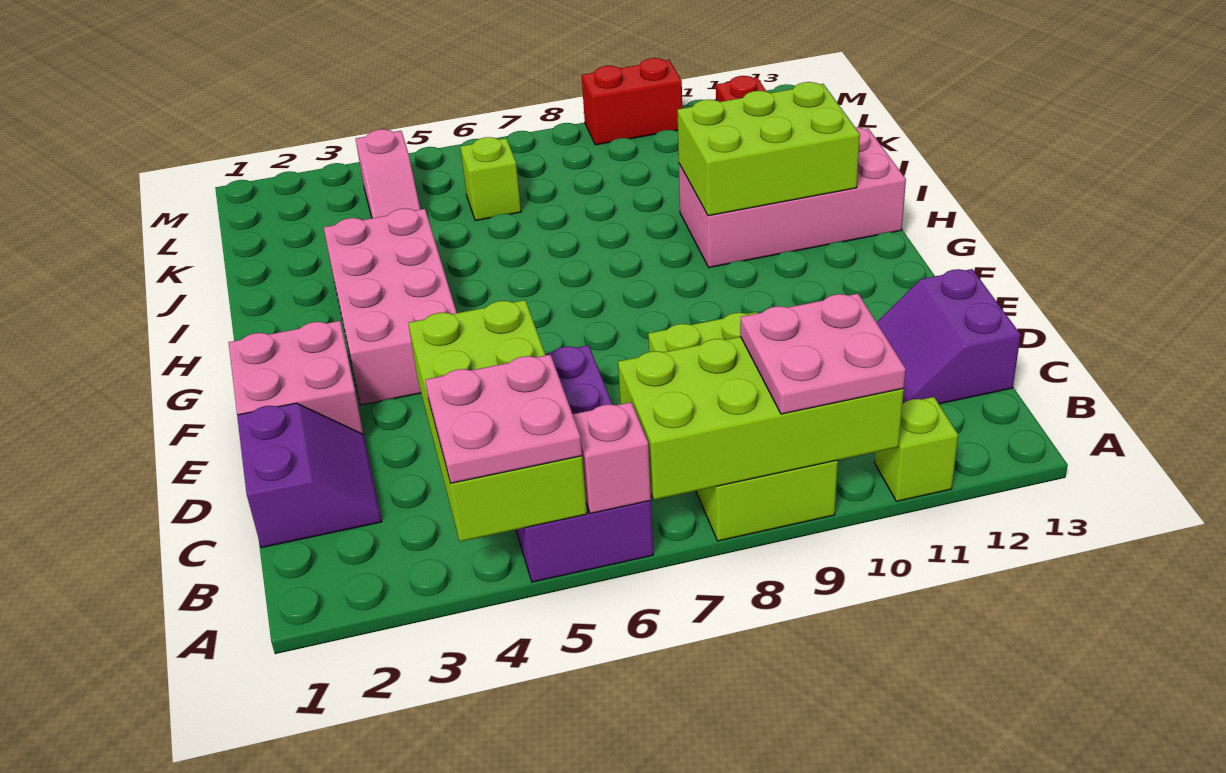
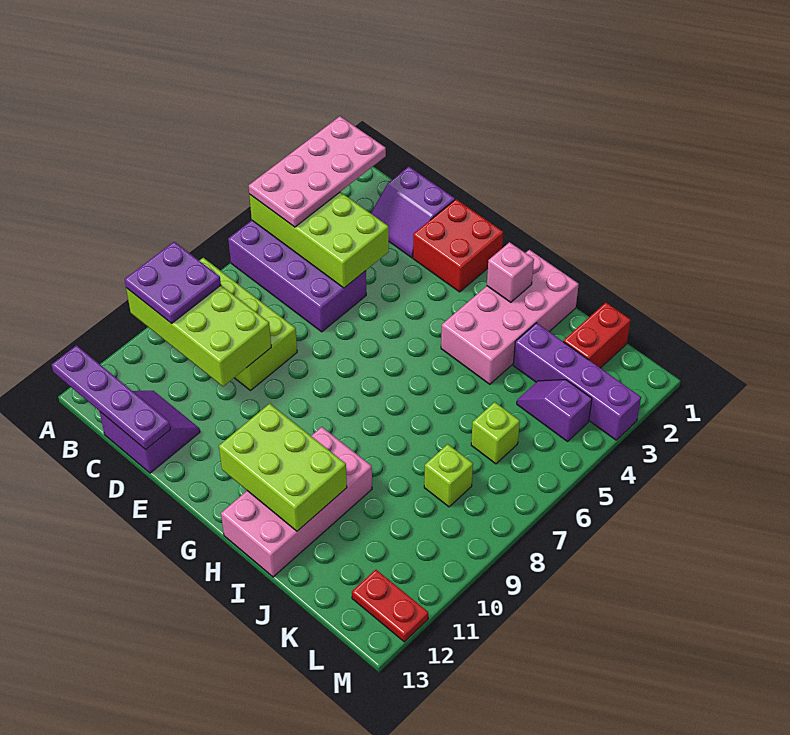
pink 2x2 plate [425,355,582,483] -> pink 2x4 plate [249,116,386,227]
pink 1x1 brick [573,402,651,514] -> pink 1x1 brick moved to [487,242,534,302]
lime 2x4 brick [618,337,904,500] -> lime 2x4 brick turned to [126,285,271,386]
pink 2x2 plate [740,294,906,414] -> purple 2x2 plate [125,242,221,323]
lime 1x1 brick [874,397,958,501] -> lime 1x1 brick moved to [424,444,473,507]
none -> purple 1x4 plate [52,345,171,450]
pink 2x2 brick [229,321,364,434] -> red 2x2 brick [413,199,503,292]
pink 2x4 brick [324,208,457,405] -> pink 2x4 brick turned to [441,250,579,384]
lime 2x3 brick [678,82,860,216] -> lime 2x3 brick turned to [219,403,347,531]
none -> purple 1x4 brick [513,323,641,440]
pink 1x2 slope [356,129,420,218] -> purple 1x2 slope [517,380,592,442]
red 1x2 brick [582,58,682,145] -> red 1x2 brick moved to [563,303,631,368]

